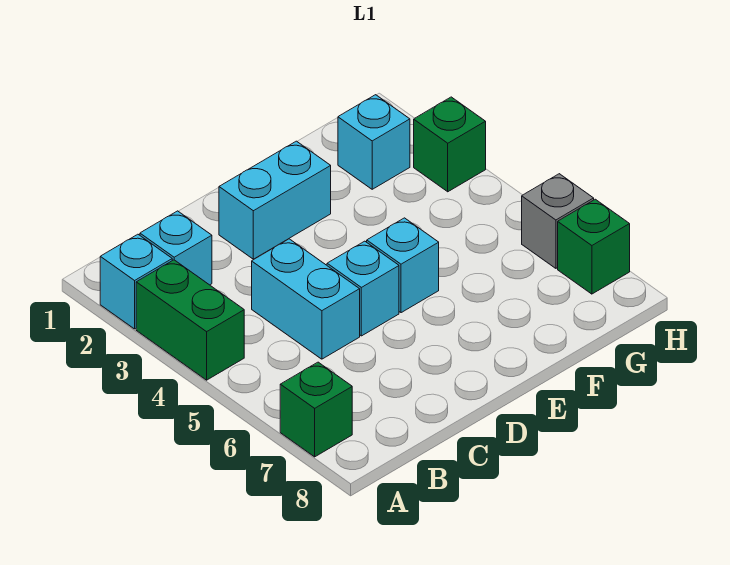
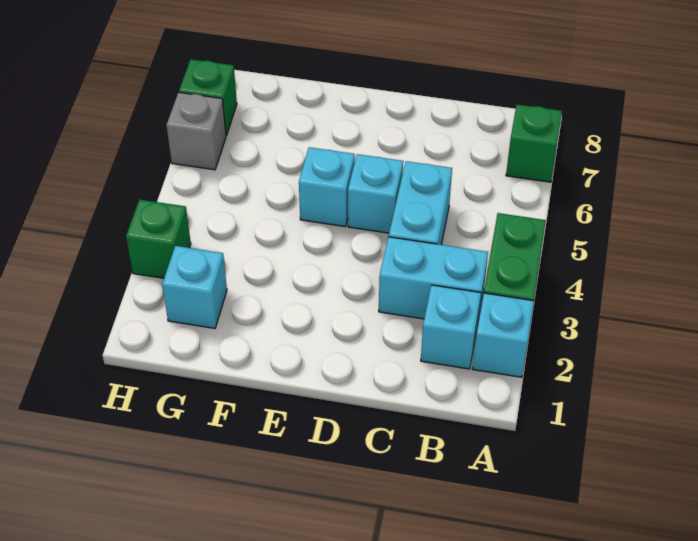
cyan 1x2 brick [219,141,331,259] -> cyan 1x2 brick moved to [379,237,488,320]

